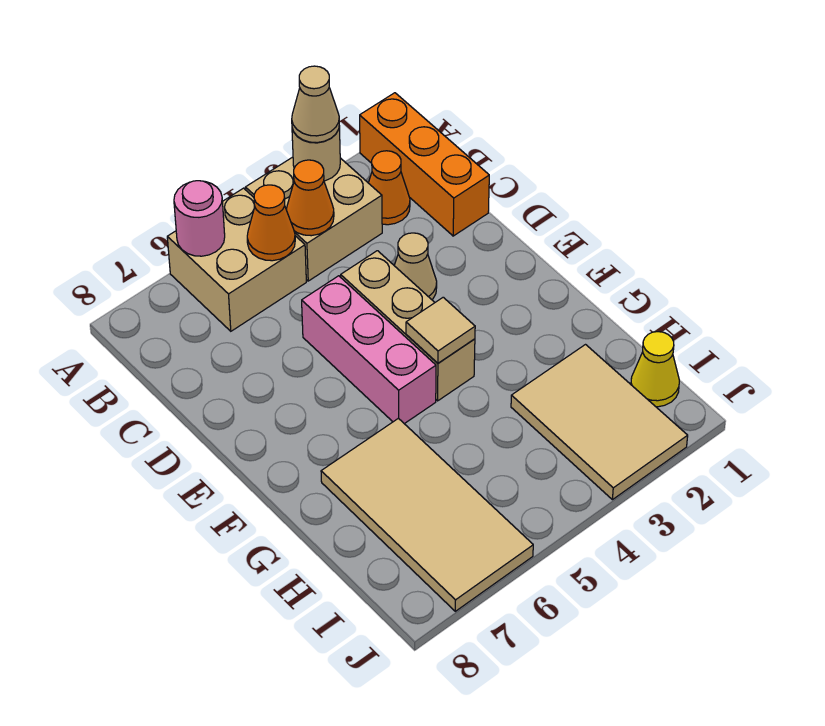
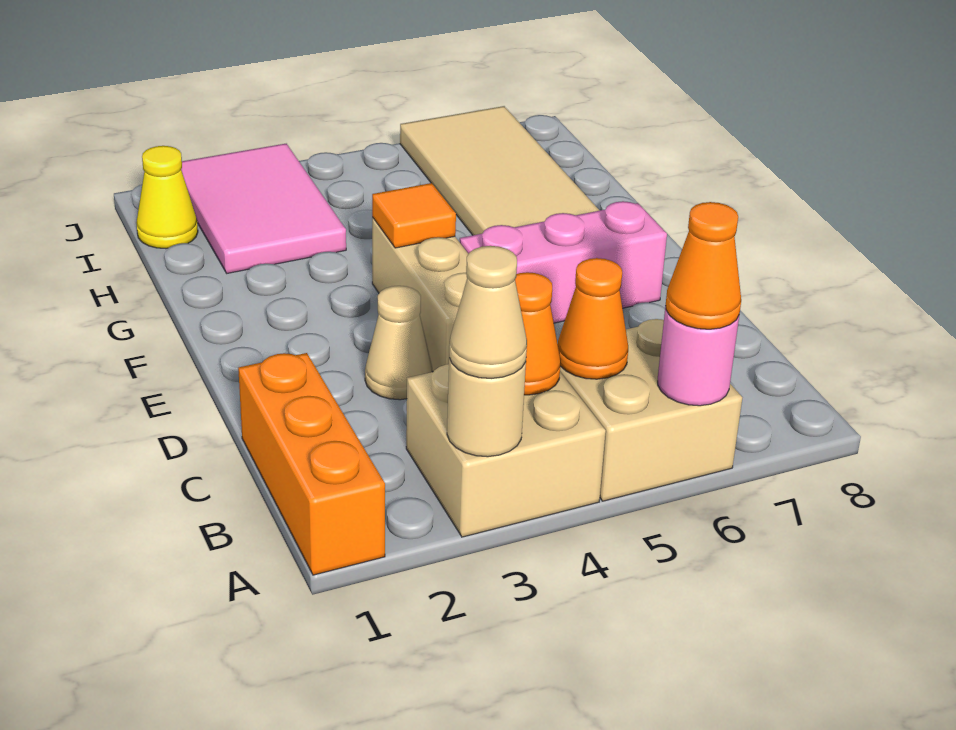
orange 1x1 cone [369,151,410,225] -> orange 1x1 cone moved to [666,202,741,329]
pink 1x3 brick [302,276,436,424] -> pink 1x3 brick turned to [460,201,667,323]
tan 1x1 tile [406,297,475,363] -> orange 1x1 tile [372,183,456,248]
tan 2x3 tile [511,345,688,500] -> pink 2x3 tile [181,144,346,273]

